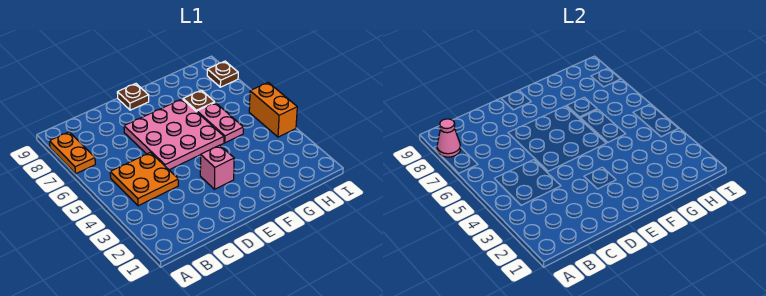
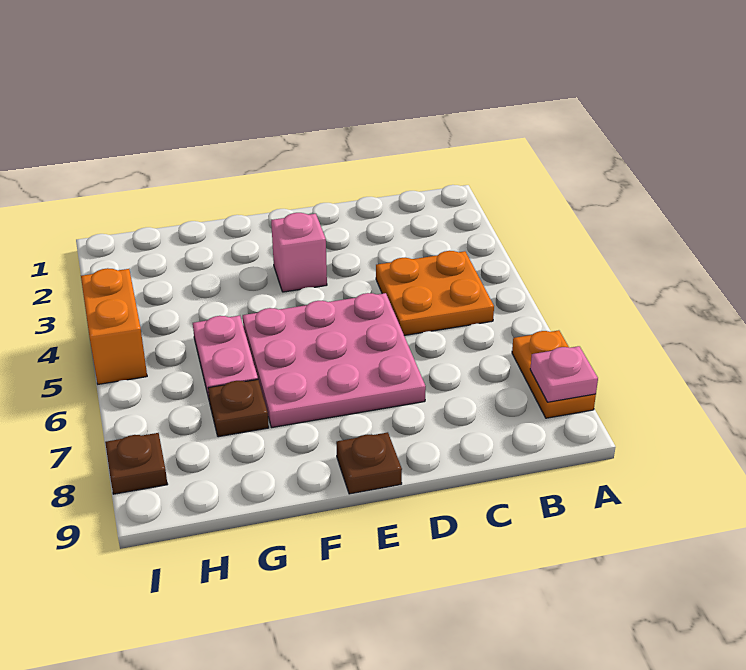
pink 1x1 cone [437,119,461,157] -> pink 1x1 plate [530,346,598,402]

